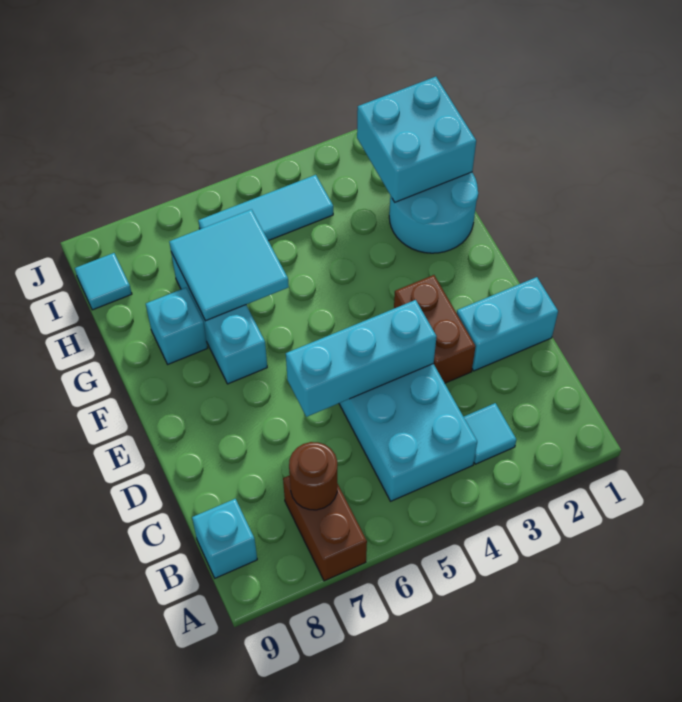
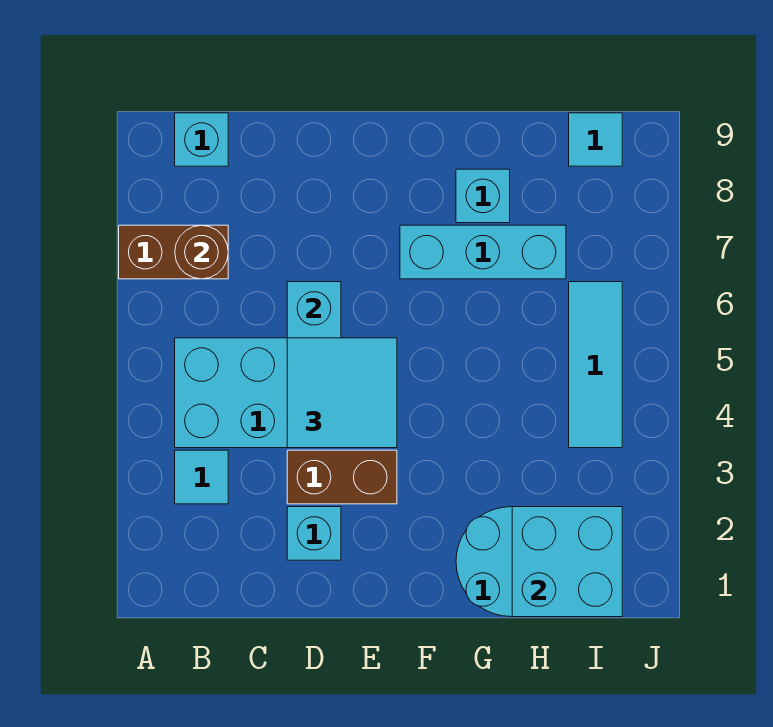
cyan 1x2 brick [457,277,558,371] -> cyan 1x1 brick [287,507,341,560]
cyan 2x2 tile [169,209,289,321] -> cyan 2x2 tile moved to [287,338,397,448]

